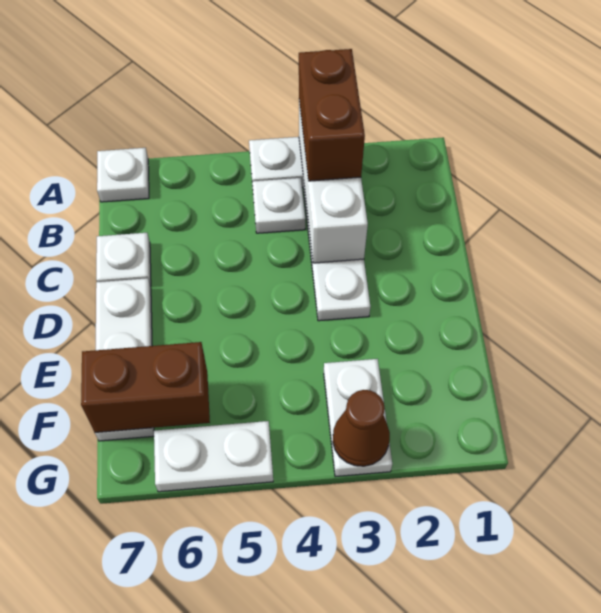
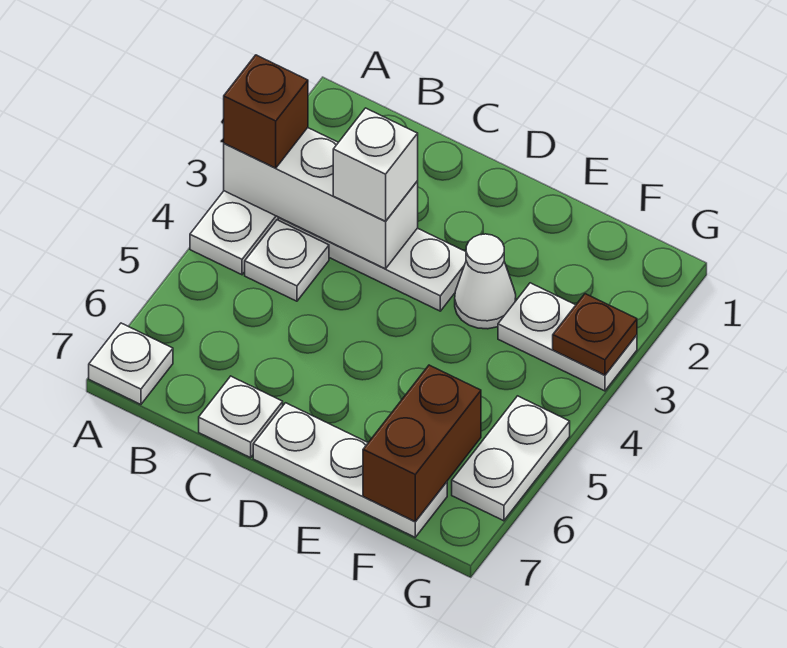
brown 1x2 brick [299,49,365,181] -> brown 1x1 brick [224,55,308,168]
none -> white 1x1 brick [333,108,418,221]
none -> white 1x1 cone [455,234,516,329]
brown 1x1 cone [333,390,390,466] -> brown 1x1 plate [553,294,637,375]

